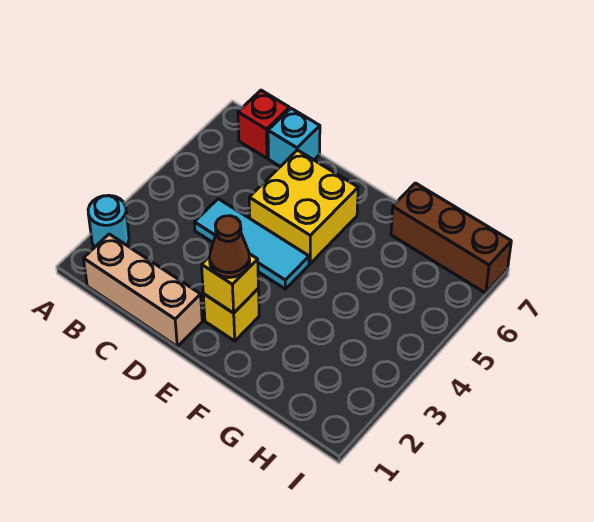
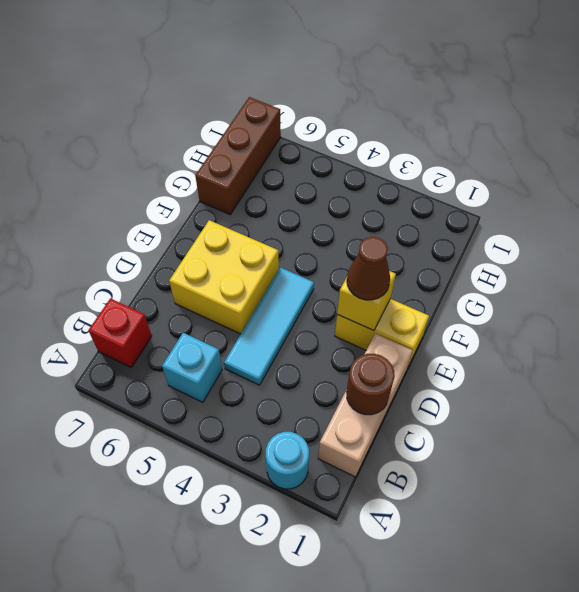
none -> brown 1x1 round brick [347,354,395,415]
cyan 1x1 brick [268,108,320,167] -> cyan 1x1 brick moved to [162,333,222,402]
yellow 1x1 brick [203,289,259,341] -> yellow 1x2 brick [335,299,429,366]

